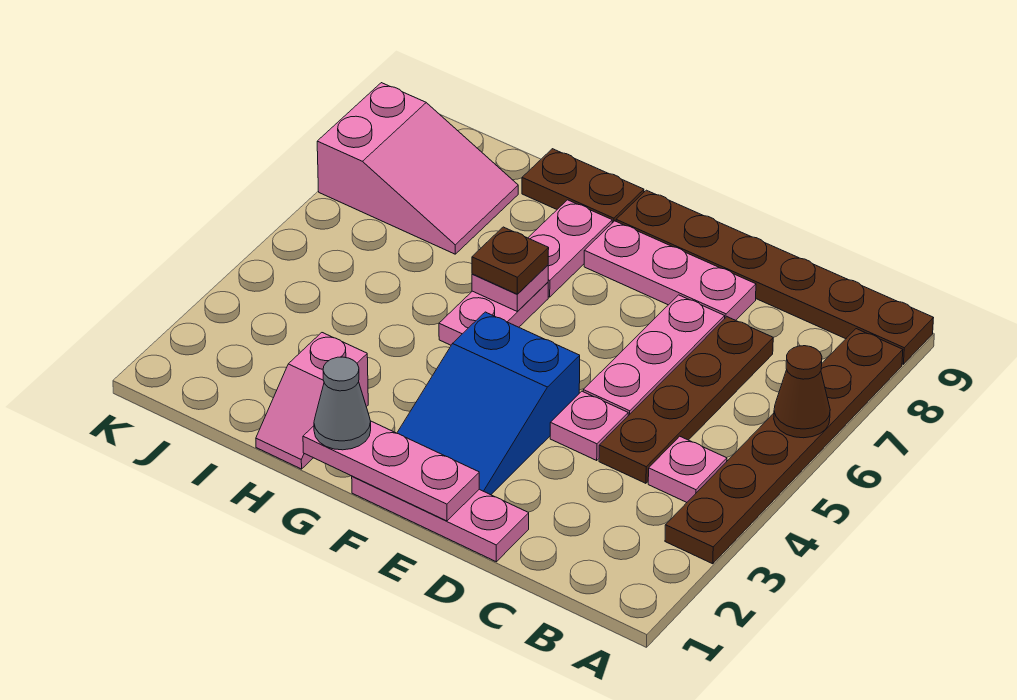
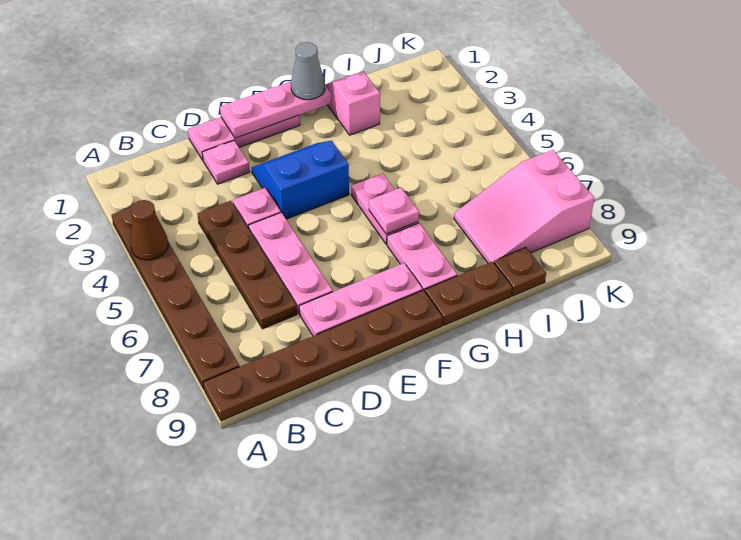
brown 1x1 cone [774,346,830,438] -> brown 1x1 cone moved to [130,200,168,260]
pink 1x1 plate [648,436,727,502] -> pink 1x1 plate moved to [202,141,250,184]
blue 2x3 slope [397,312,580,495] -> blue 2x2 slope [252,141,349,219]
brown 1x1 plate [472,227,549,294] -> brown 1x1 plate moved to [494,248,546,296]

